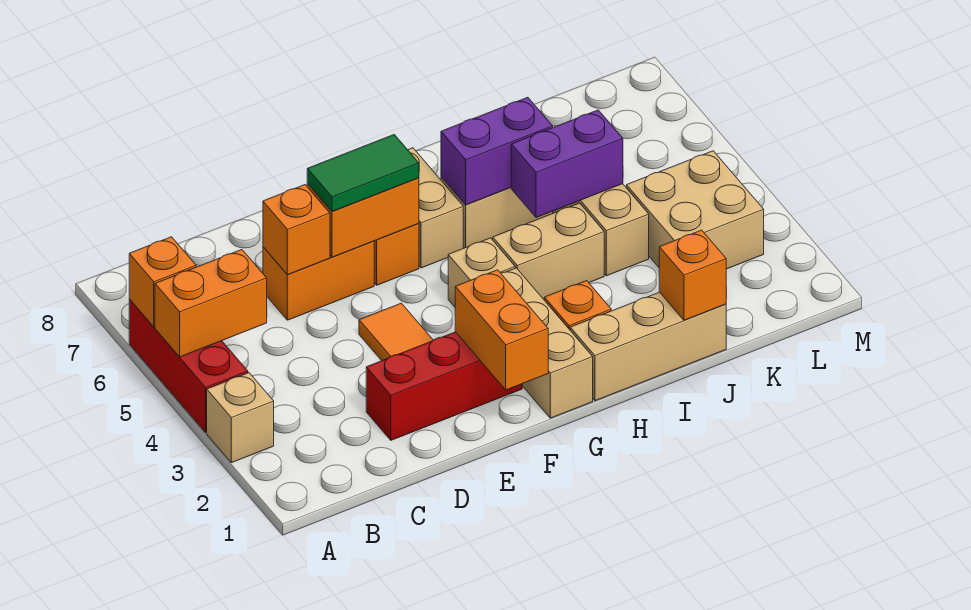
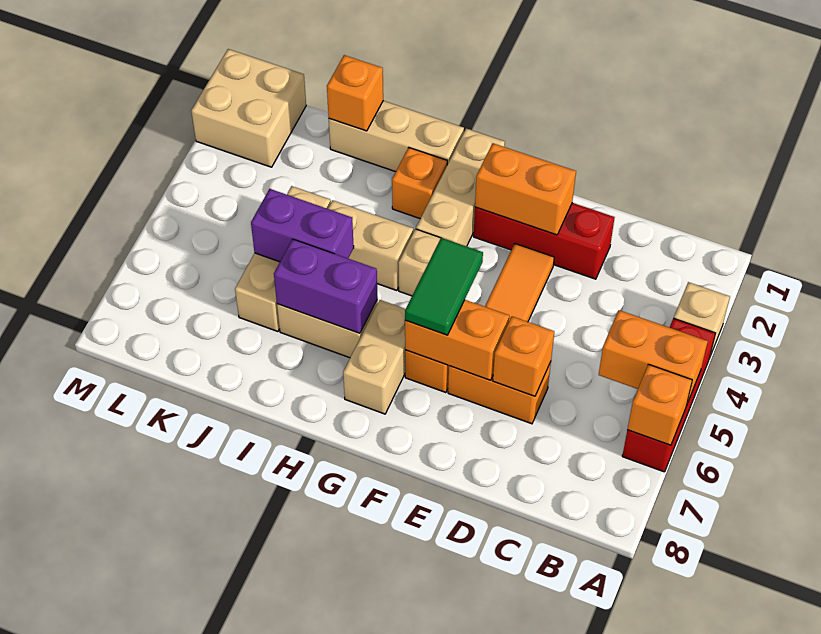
green 1x2 tile [307,135,419,212] -> green 1x2 tile turned to [405,238,483,335]
orange 1x2 brick [455,270,548,390] -> orange 1x2 brick turned to [475,143,576,235]
tan 2x2 brick [626,151,764,269] -> tan 2x2 brick moved to [191,49,306,167]

